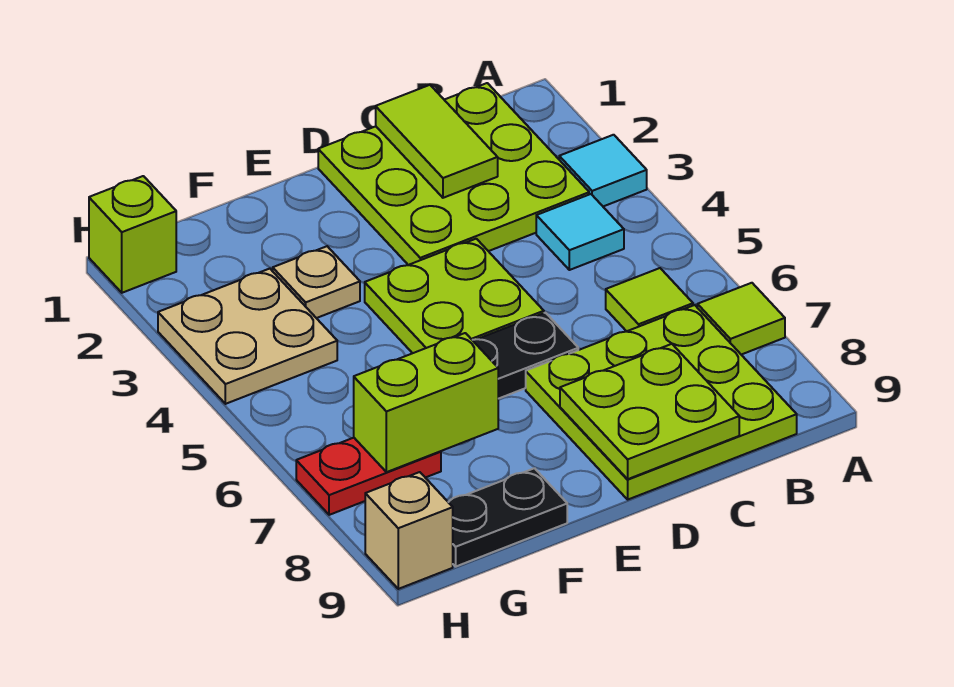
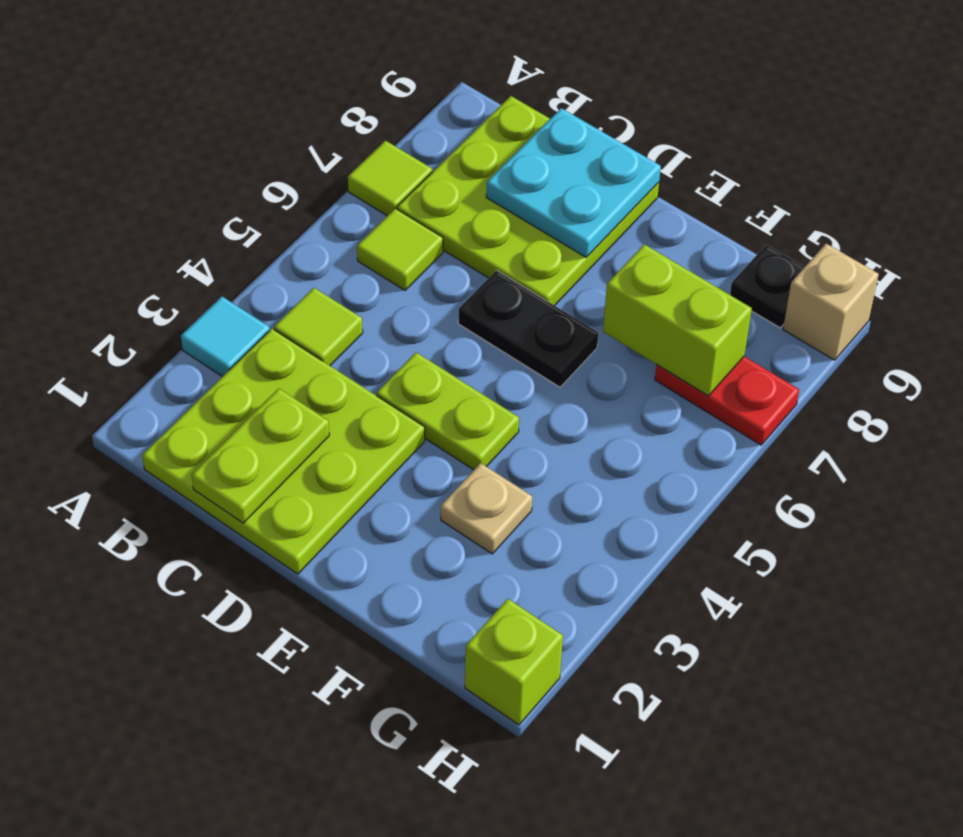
cyan 1x1 tile [536,194,624,270] -> lime 1x1 tile [274,288,363,366]
lime 1x2 tile [376,85,498,198] -> lime 1x2 plate [192,388,329,523]
lime 2x2 plate [560,344,739,479] -> cyan 2x2 plate [486,108,661,257]
lime 2x2 plate [365,239,544,353] -> lime 1x2 plate [377,352,519,470]
black 1x2 plate [448,468,567,566] -> black 1x1 plate [730,245,804,328]
tan 2x2 plate [158,269,337,404] -> none

